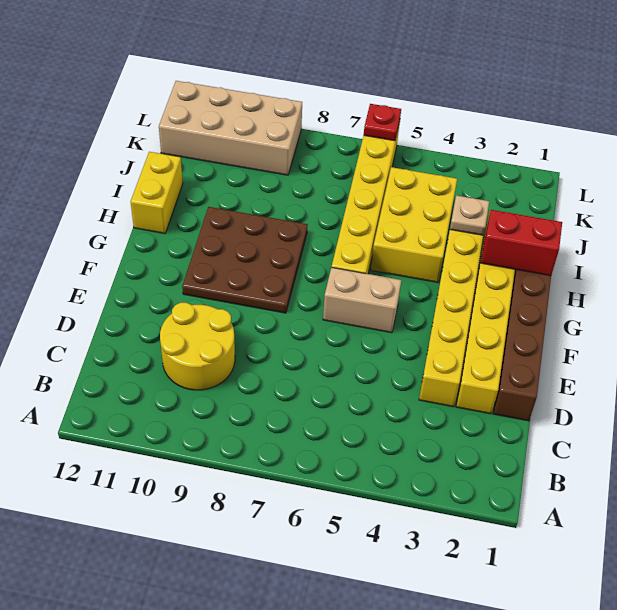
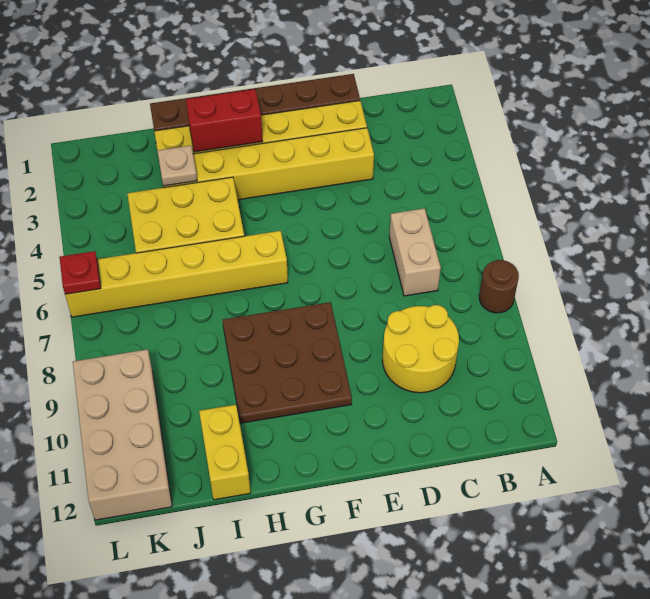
none -> brown 1x1 round brick [479,260,519,313]
tan 1x2 brick [323,267,401,333] -> tan 1x2 brick moved to [389,208,441,296]
red 1x2 brick [481,210,562,276] -> red 1x2 brick turned to [186,89,263,152]
yellow 1x2 brick [130,152,183,233] -> yellow 1x2 brick turned to [199,405,251,500]

